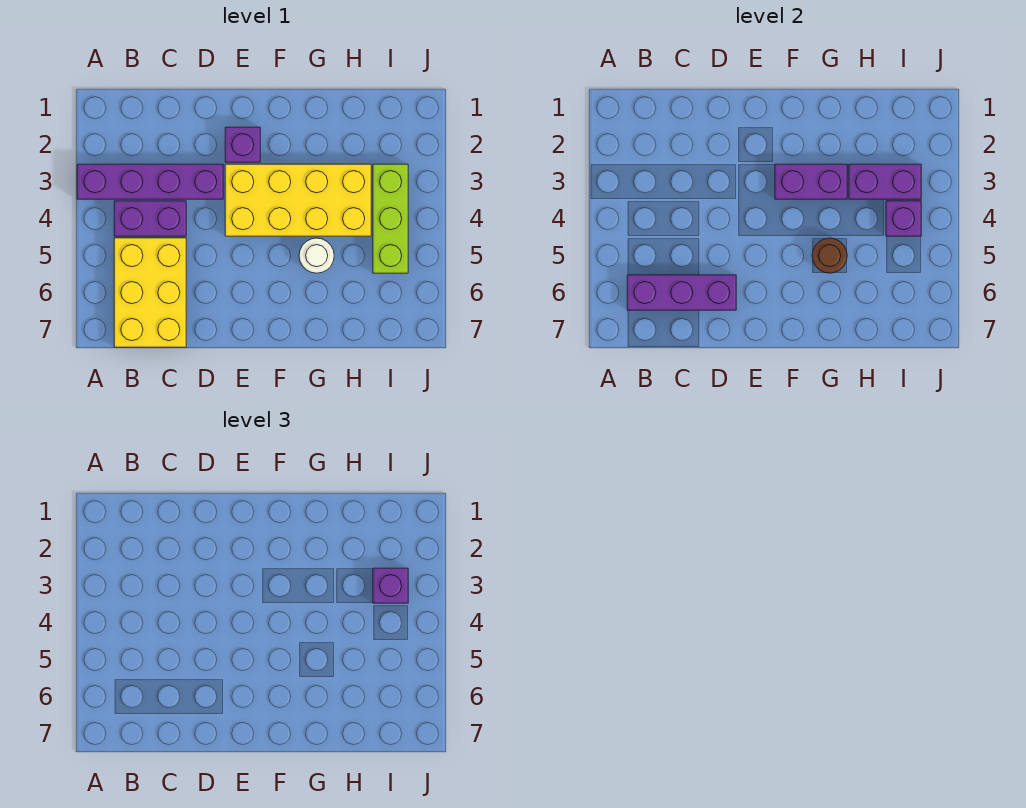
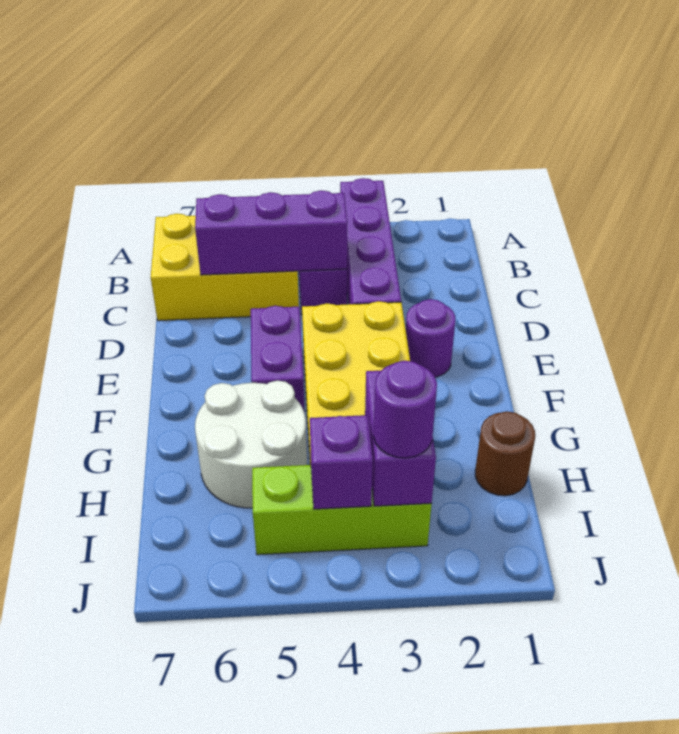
purple 1x3 brick [627,275,736,310] -> purple 1x3 brick turned to [195,191,347,275]
purple 1x1 brick [225,127,260,162] -> purple 1x1 round brick [406,299,455,377]
purple 1x2 brick [775,164,847,199] -> purple 1x2 brick moved to [251,306,305,413]
white 1x1 round brick [299,238,334,273] -> white 2x2 round brick [195,380,307,508]
brown 1x1 round brick [812,238,847,273] -> brown 1x1 round brick moved to [475,411,535,496]
purple 1x1 brick [373,568,408,603] -> purple 1x1 round brick [373,361,437,458]

